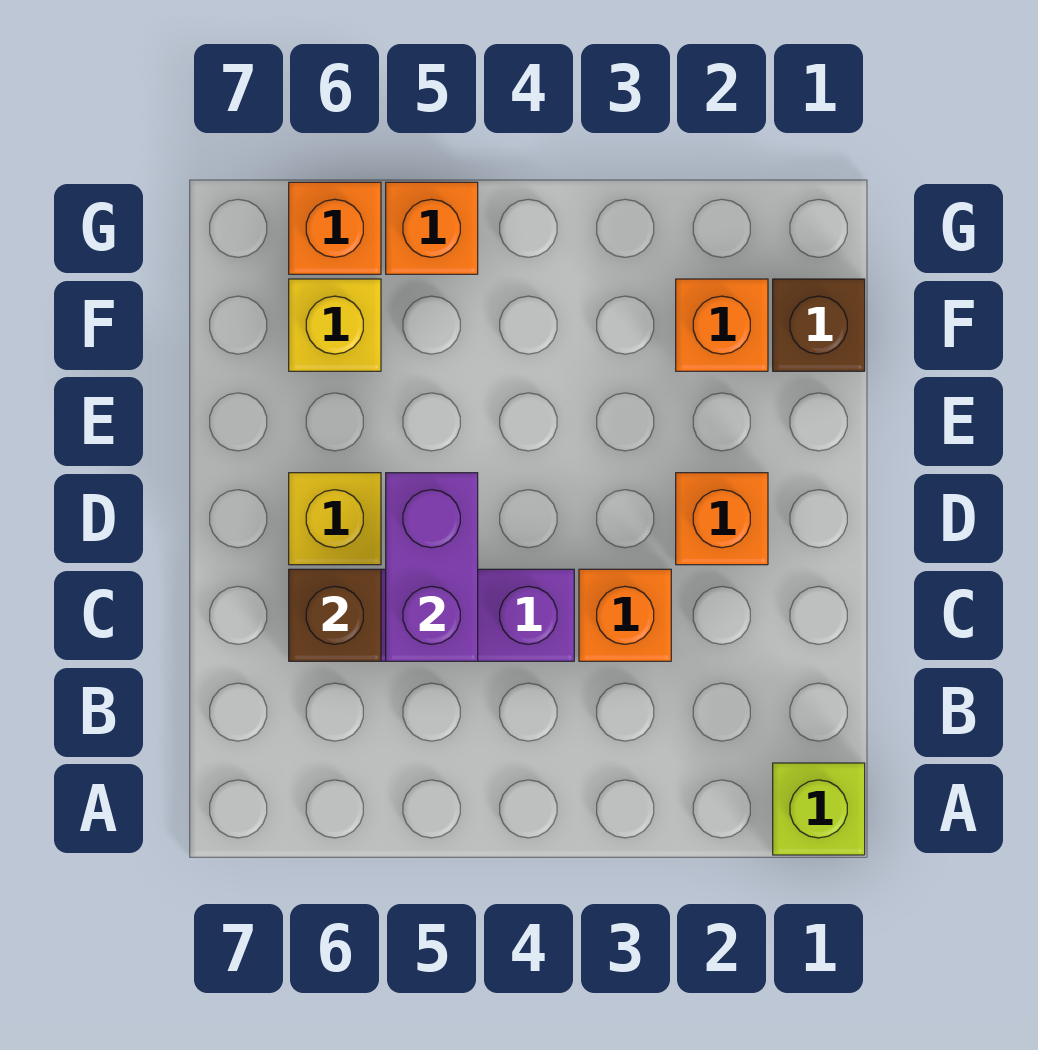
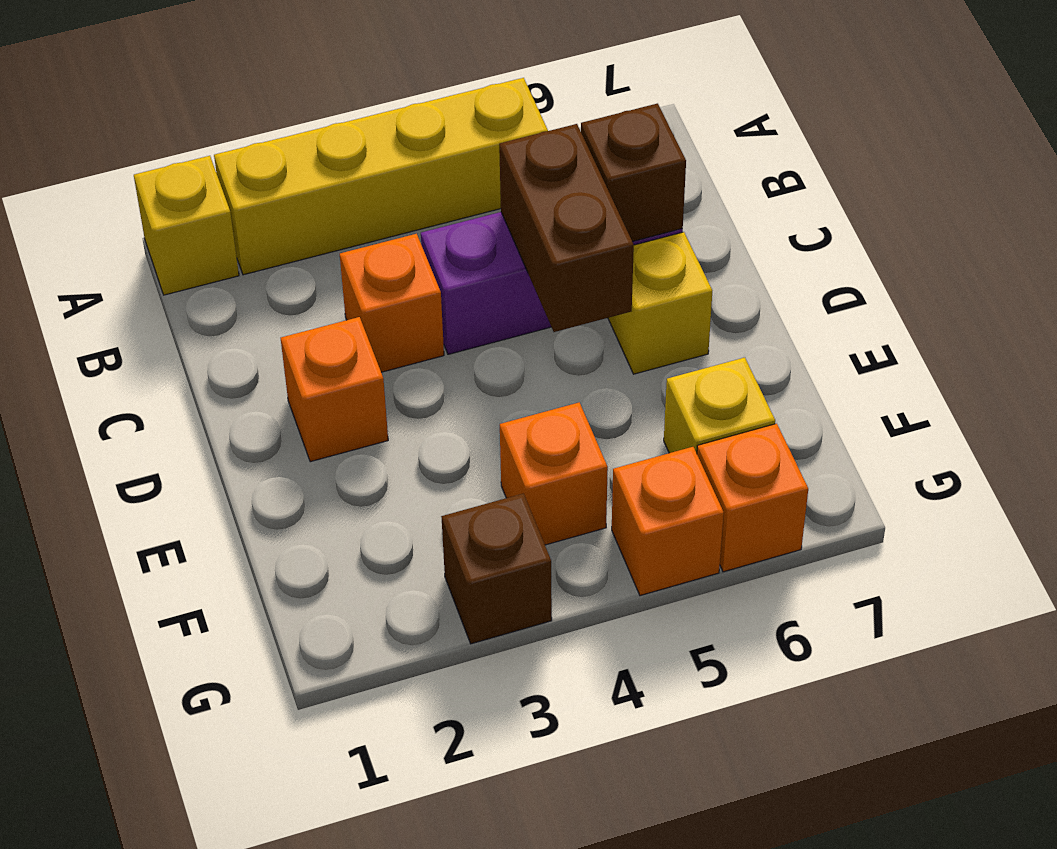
lime 1x1 brick [773,763,865,855] -> yellow 1x1 brick [134,156,239,295]
none -> yellow 1x4 brick [214,78,548,275]
purple 1x2 brick [386,473,478,661] -> brown 1x2 brick [499,124,634,332]
brown 1x1 brick [773,279,865,371] -> brown 1x1 brick moved to [441,494,552,644]
orange 1x1 brick [676,279,768,371] -> orange 1x1 brick moved to [500,402,608,545]

